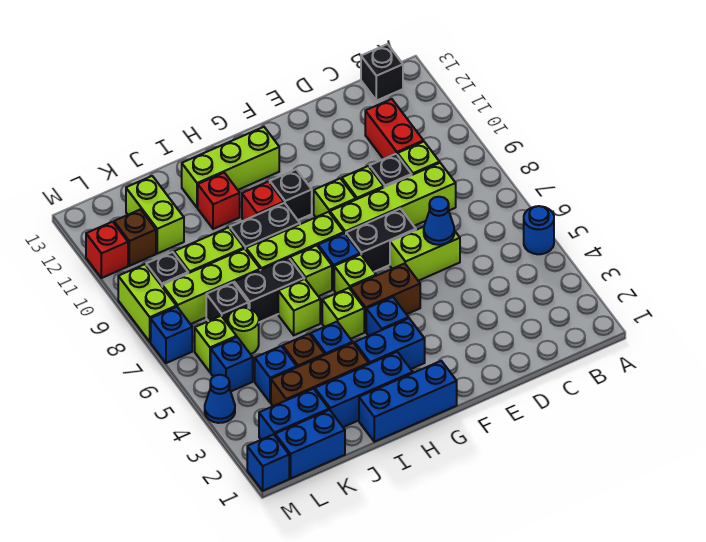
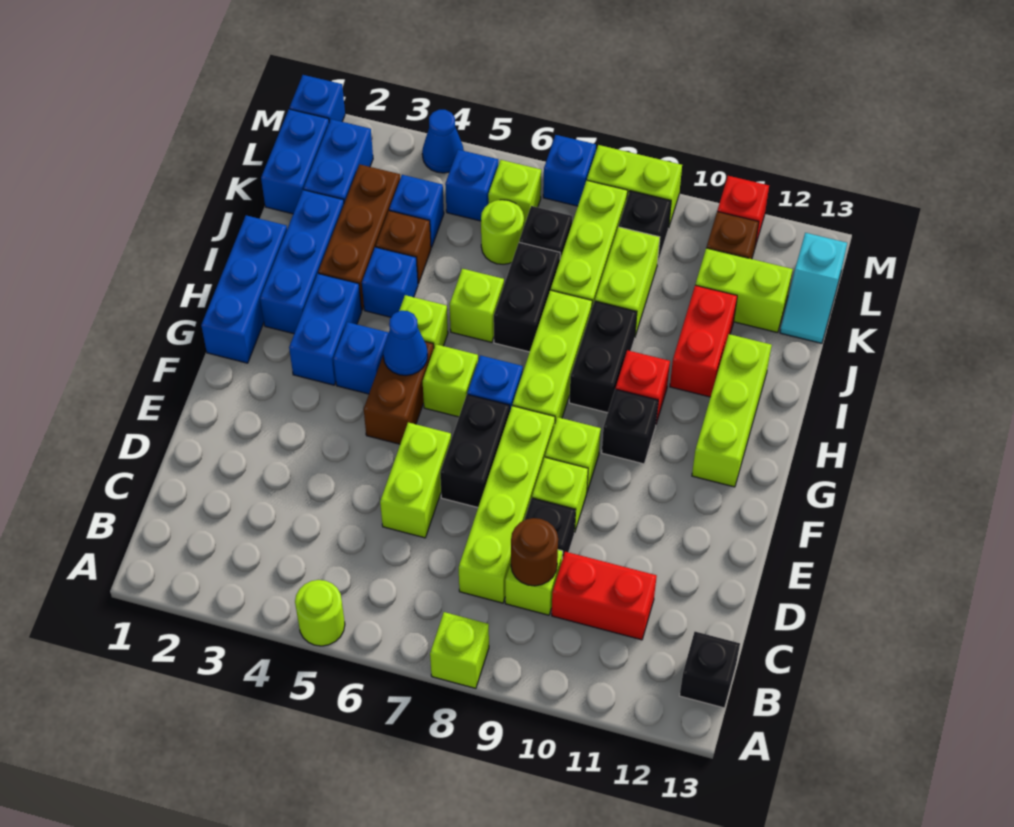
blue 1x1 round brick [524,206,554,254] -> lime 1x1 round brick [295,580,345,646]
none -> brown 1x1 round brick [511,518,558,586]
blue 1x1 cone [424,197,454,245] -> blue 1x1 cone moved to [383,311,428,376]
lime 1x1 brick [290,245,332,296] -> lime 1x1 brick moved to [430,612,489,688]
red 1x1 brick [198,173,240,229] -> red 1x2 brick [670,285,737,397]
none -> cyan 1x2 slope [780,233,847,343]

